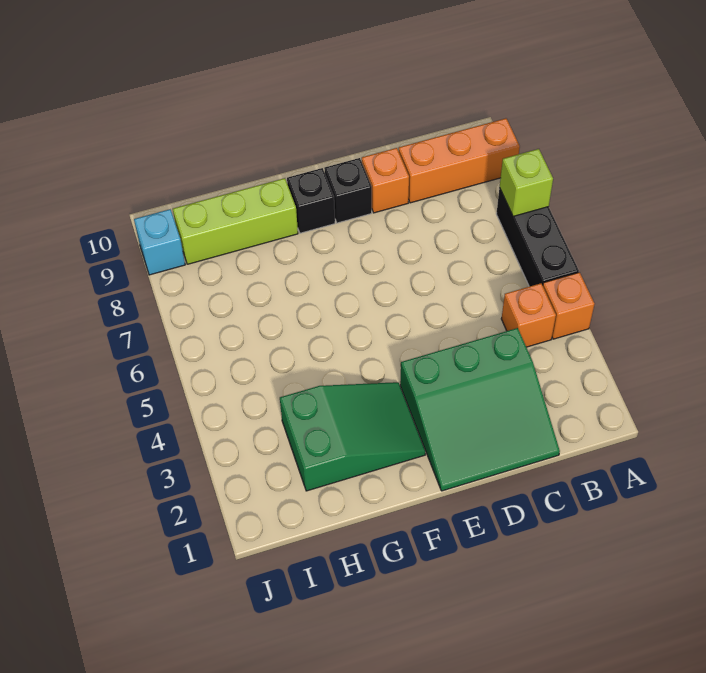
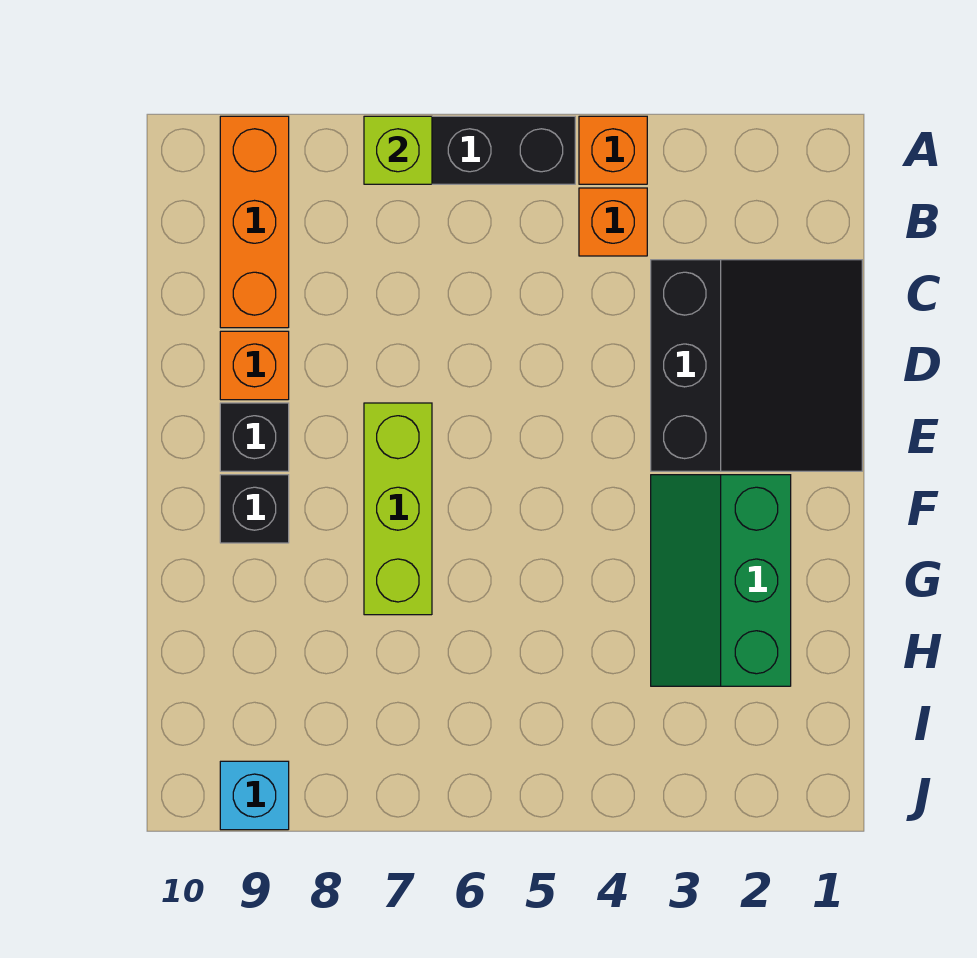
green 3x3 slope [400,328,560,491] -> black 3x3 slope [651,260,862,471]
green 2x3 slope [280,382,425,491] -> green 2x3 slope turned to [651,475,791,686]
lime 1x3 brick [173,178,298,264] -> lime 1x3 brick moved to [364,403,432,615]

